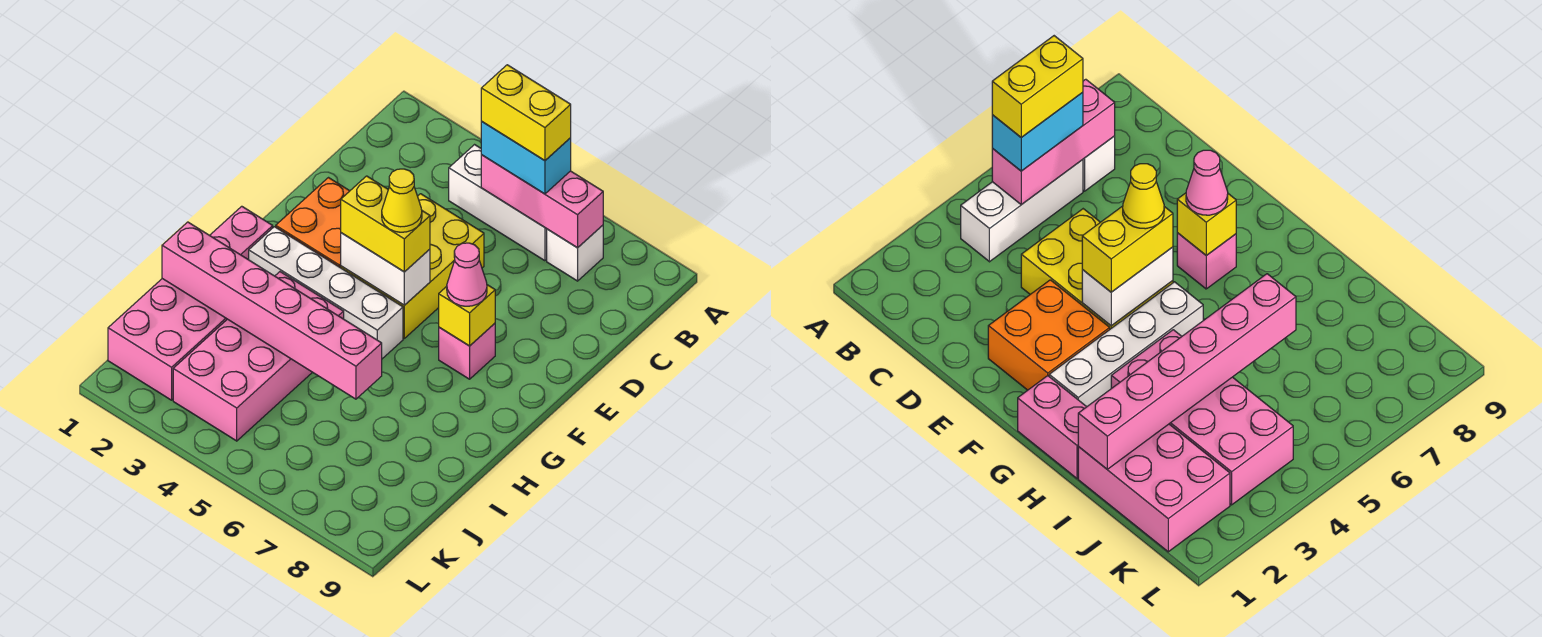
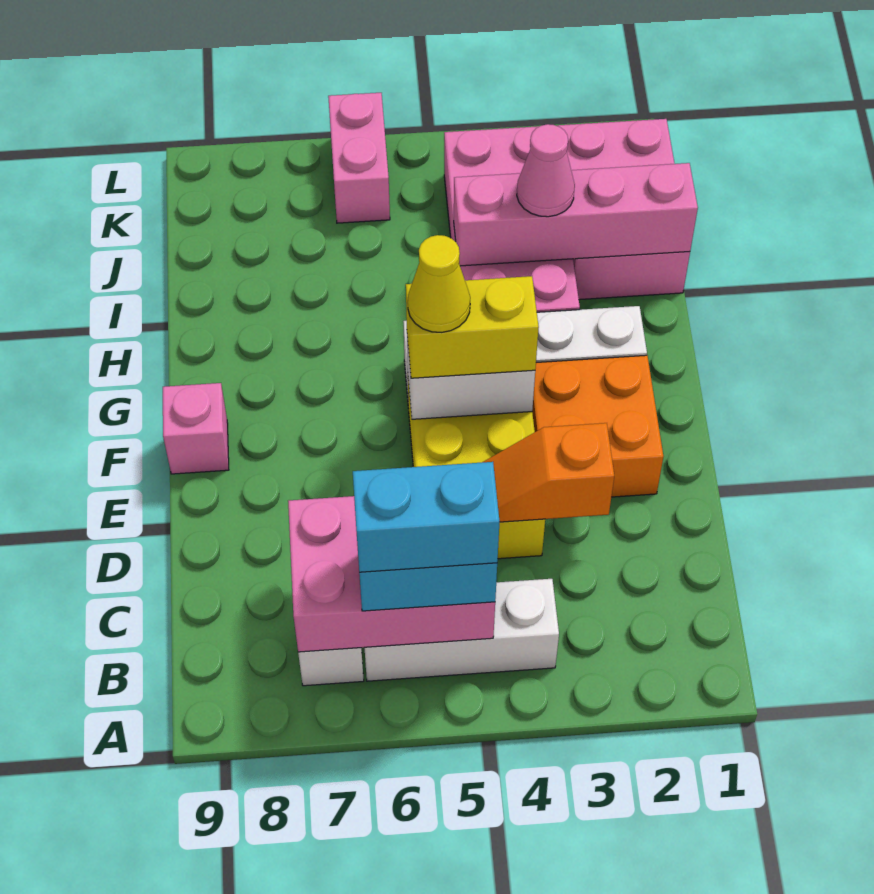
pink 1x3 brick [481,155,603,248] -> pink 2x3 brick [288,496,495,652]
yellow 1x2 brick [481,65,571,161] -> cyan 1x2 brick [353,462,500,572]
none -> orange 1x2 slope [484,423,614,522]
pink 1x1 brick [439,323,495,379] -> pink 1x1 brick moved to [163,383,229,474]
yellow 1x1 brick [439,285,495,346] -> none
pink 1x1 cone [447,243,487,306] -> pink 1x1 cone moved to [517,124,575,217]
pink 1x2 brick [210,206,273,260] -> pink 1x2 brick moved to [328,93,390,223]
pink 1x6 brick [162,222,382,399] -> pink 1x4 brick [454,163,698,266]

